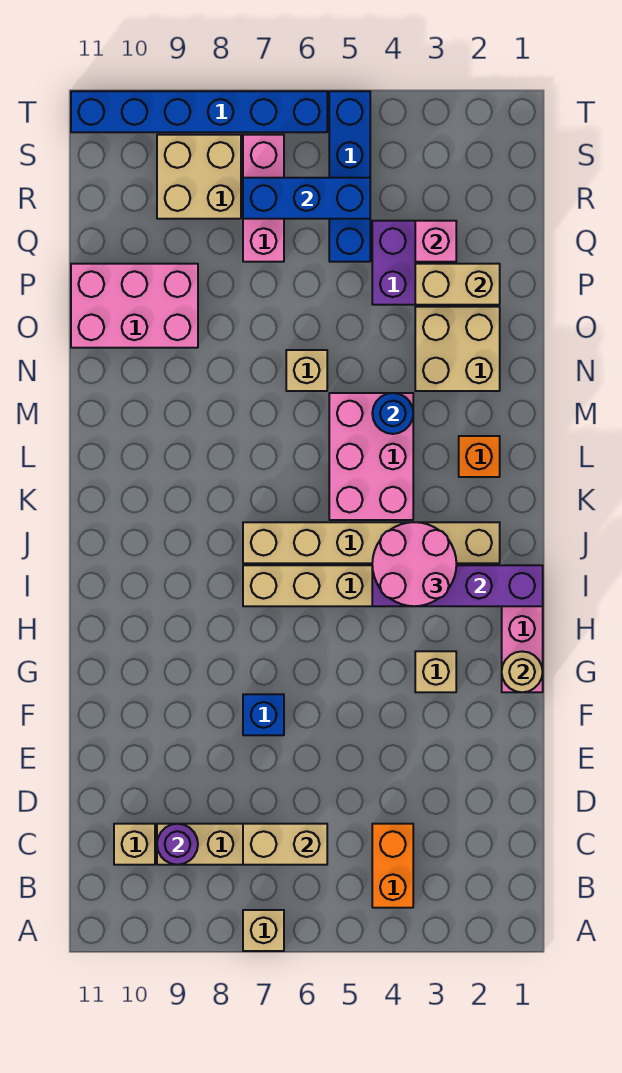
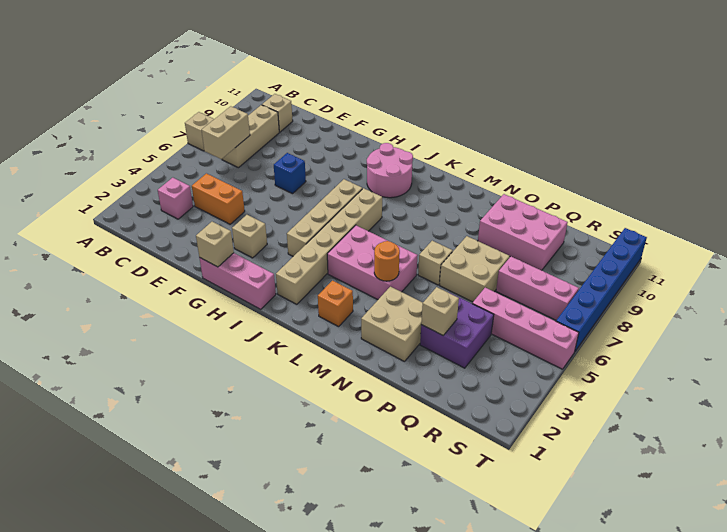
orange 1x2 brick [372,824,413,908] -> orange 1x2 brick moved to [192,173,245,224]
purple 1x1 round brick [157,824,198,865] -> none
tan 1x1 round brick [502,651,543,692] -> tan 1x1 brick [196,222,234,267]
purple 1x4 brick [372,565,543,606] -> none
pink 2x2 round brick [372,522,456,606] -> pink 2x2 round brick moved to [367,143,413,198]
blue 1x1 round brick [372,393,413,434] -> orange 1x1 round brick [374,241,400,281]
pink 2x3 brick [71,264,198,348] -> pink 2x3 brick turned to [478,194,568,270]
tan 1x2 brick [415,264,500,305] -> tan 1x1 brick [421,287,459,336]
pink 1x1 brick [415,221,456,262] -> pink 1x1 brick moved to [158,178,193,219]
blue 1x4 brick [329,91,370,262] -> pink 1x4 brick [472,288,579,369]
blue 1x3 brick [243,178,370,219] -> none
tan 2x2 brick [157,135,241,219] -> tan 2x2 brick moved to [439,236,510,302]

